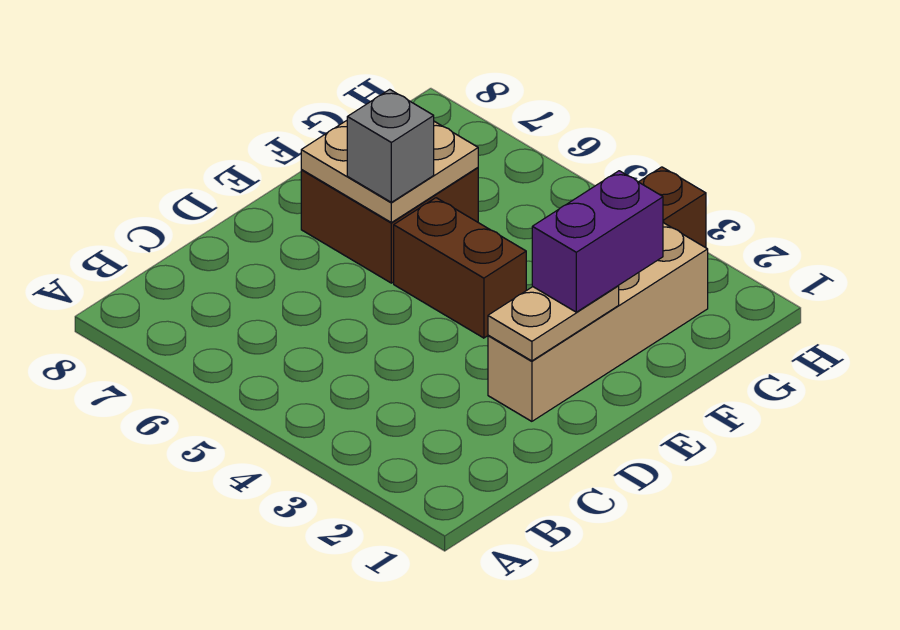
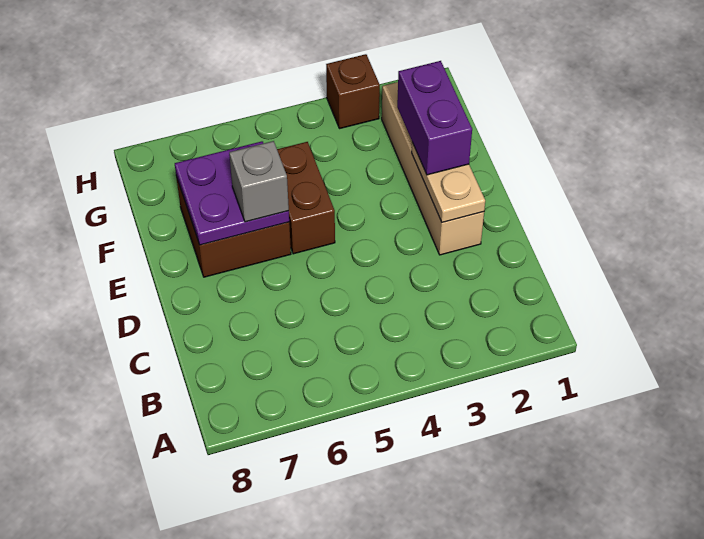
brown 1x2 brick [394,198,526,338] -> brown 1x2 brick turned to [277,142,335,254]
tan 2x2 plate [301,121,478,223] -> purple 2x2 plate [175,141,289,245]

